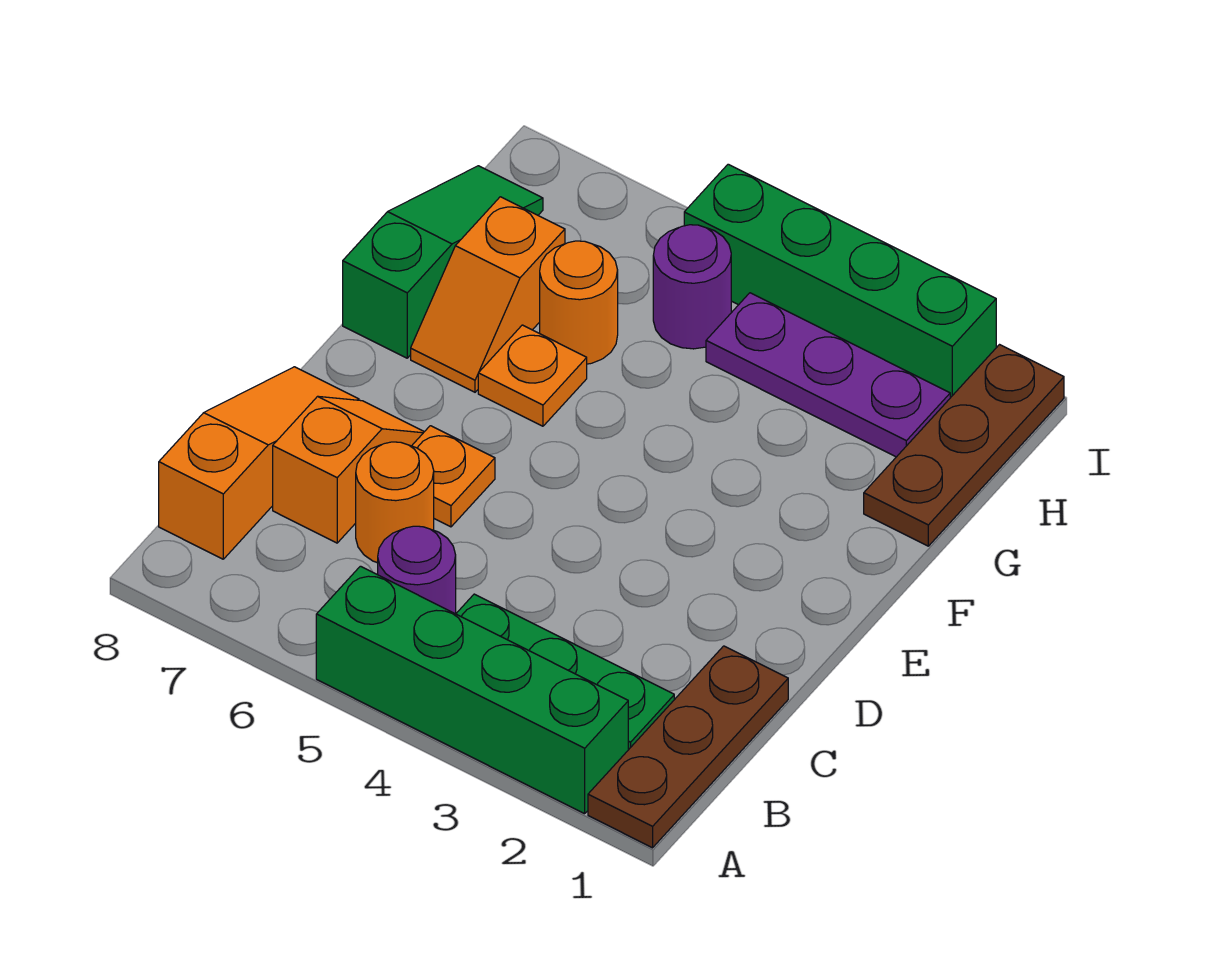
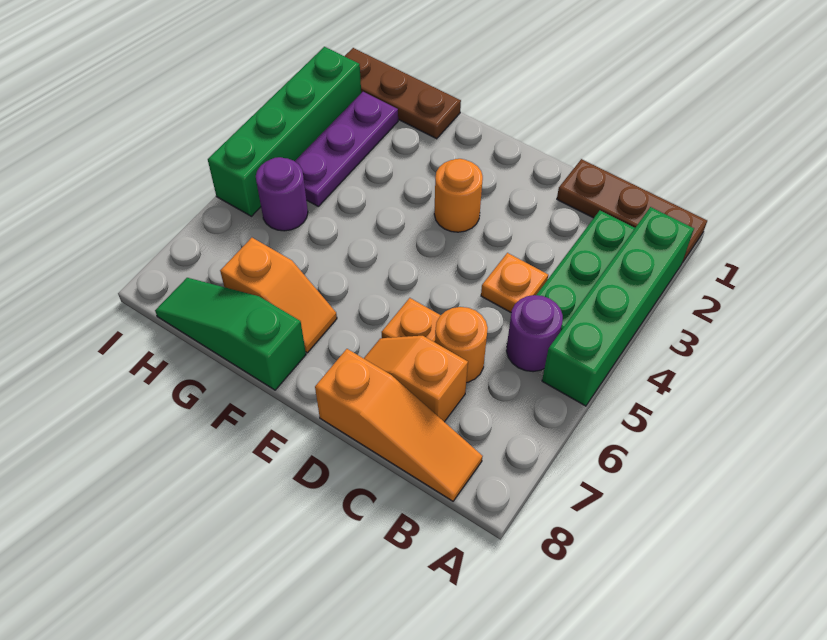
orange 1x3 slope [159,367,359,559] -> orange 1x3 slope turned to [315,349,483,501]
orange 1x1 plate [478,325,587,426] -> orange 1x1 plate moved to [481,253,548,312]
orange 1x1 round brick [540,241,618,364] -> orange 1x1 round brick moved to [434,159,483,232]

